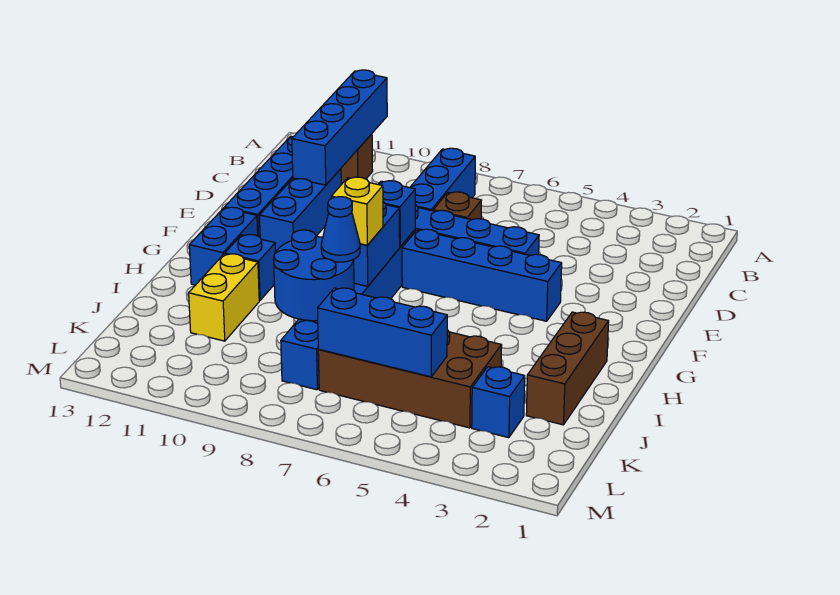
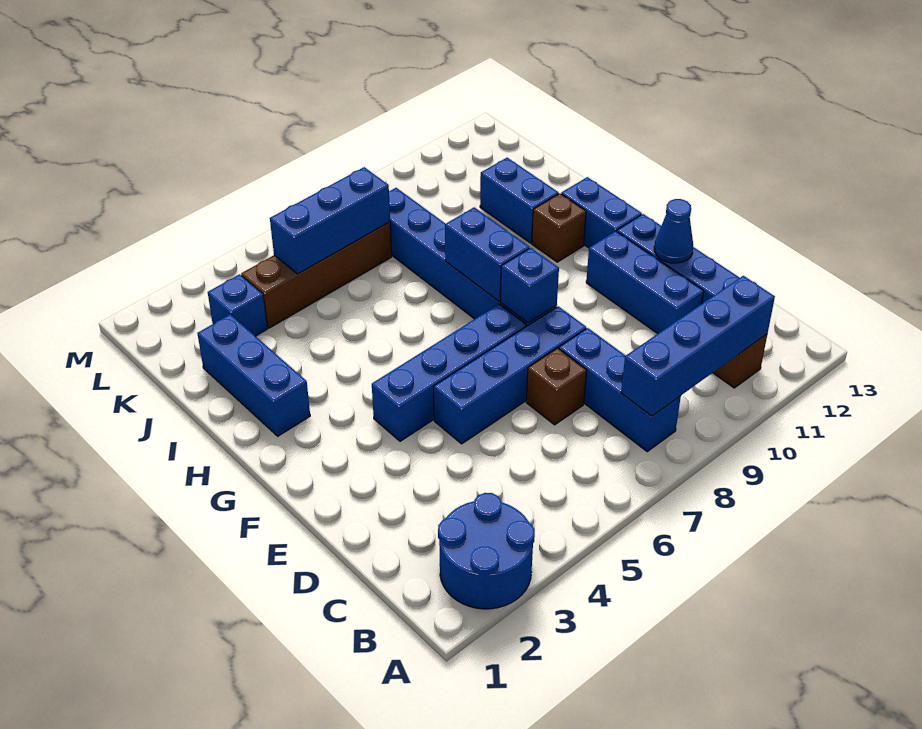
blue 1x4 brick [292,70,387,185] -> blue 1x4 brick turned to [621,276,775,416]
brown 1x3 brick [526,312,609,425] -> blue 1x3 brick [197,314,310,436]
yellow 1x1 brick [331,177,383,245] -> none
blue 1x1 brick [225,235,275,301] -> brown 1x1 brick [532,194,586,262]
blue 2x2 round brick [274,230,354,321] -> blue 2x2 round brick moved to [438,493,535,609]
blue 1x1 cone [321,197,360,262] -> blue 1x1 cone moved to [654,199,693,263]
yellow 1x2 brick [189,254,259,341] -> blue 1x2 brick [480,158,559,243]
brown 2x4 brick [318,330,502,428] -> brown 1x4 brick [241,222,392,328]

